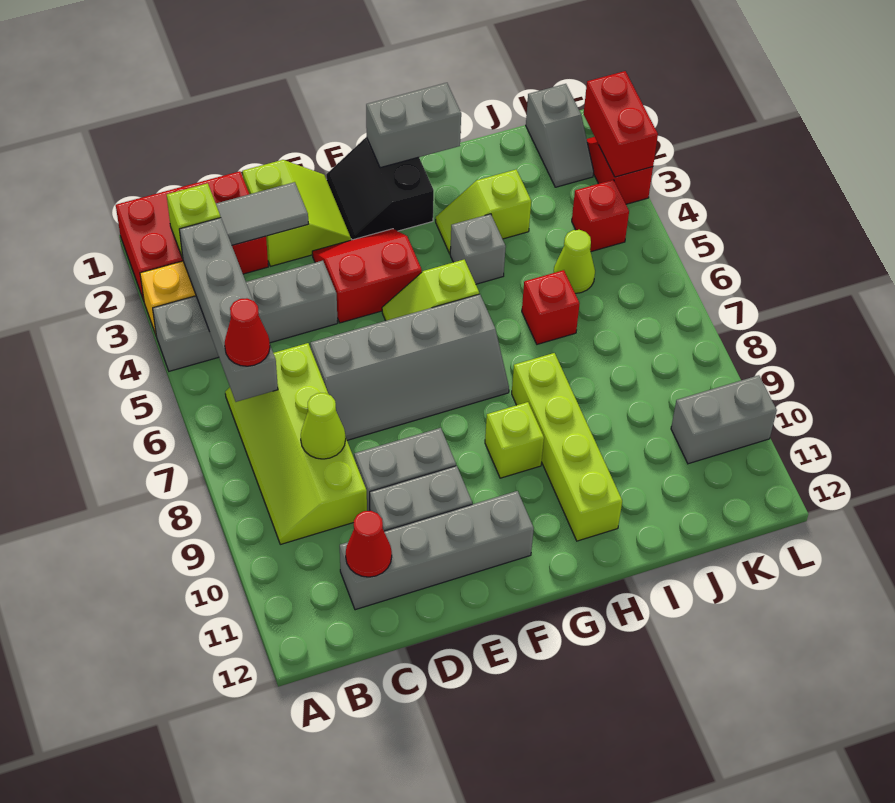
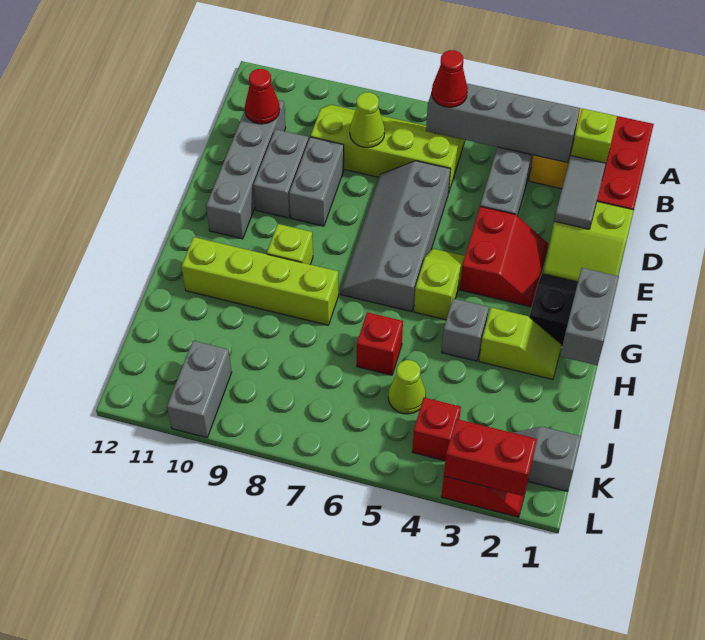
lime 1x2 slope [436,170,531,254] -> lime 1x2 slope turned to [479,307,562,380]

